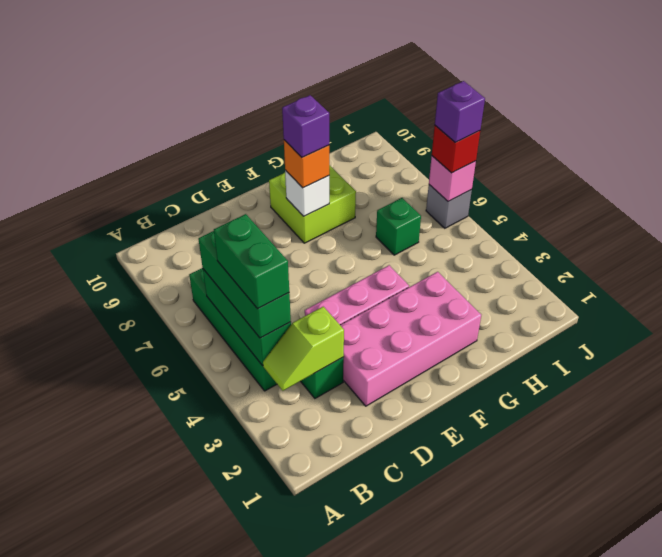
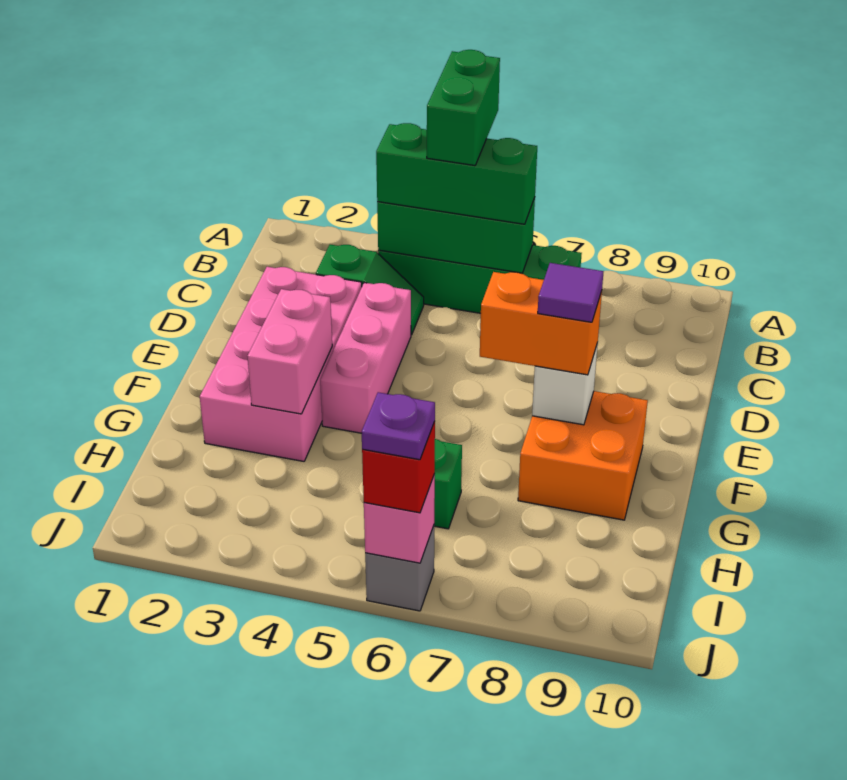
lime 1x2 slope [263,307,344,391] -> none
green 1x2 brick [214,214,289,309] -> green 1x2 brick turned to [427,50,500,166]
none -> pink 1x2 brick [247,289,332,414]
lime 2x2 brick [269,165,356,243] -> orange 2x2 brick [518,391,648,520]
orange 1x1 brick [284,140,329,188] -> orange 1x2 brick [480,272,602,375]
purple 1x1 brick [282,95,329,157] -> purple 1x1 tile [538,263,603,322]
purple 1x1 brick [435,81,485,142] -> purple 1x1 plate [362,392,435,460]

